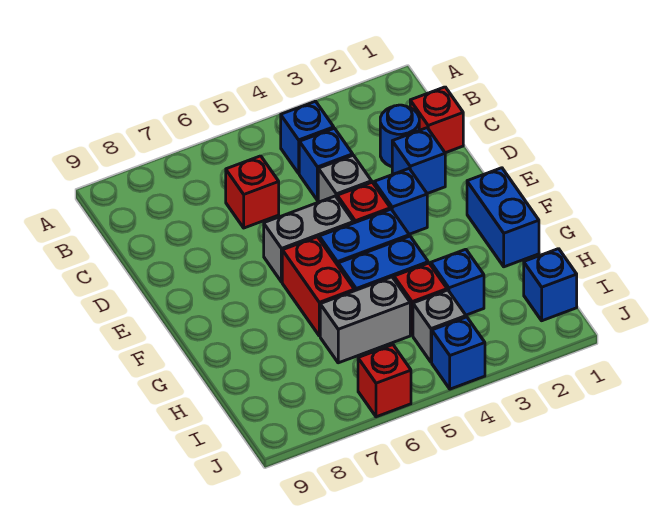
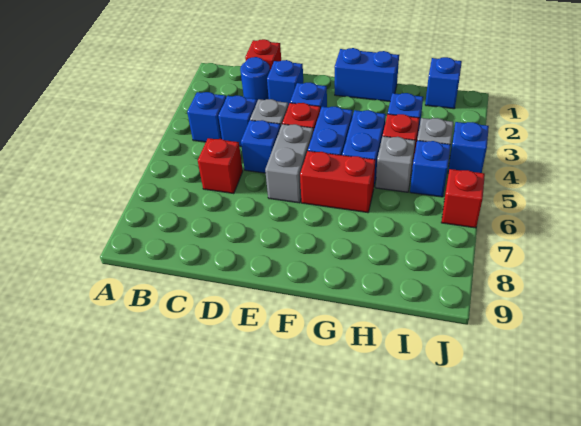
none -> blue 1x1 brick [241,120,281,173]
grey 1x2 brick [320,277,410,363] -> grey 1x1 brick [376,136,415,192]
none -> blue 1x1 brick [410,140,451,197]

